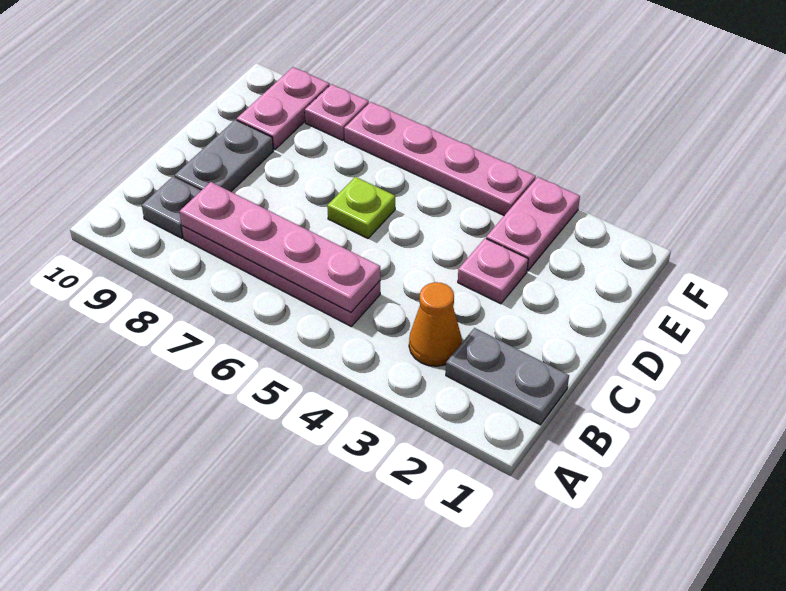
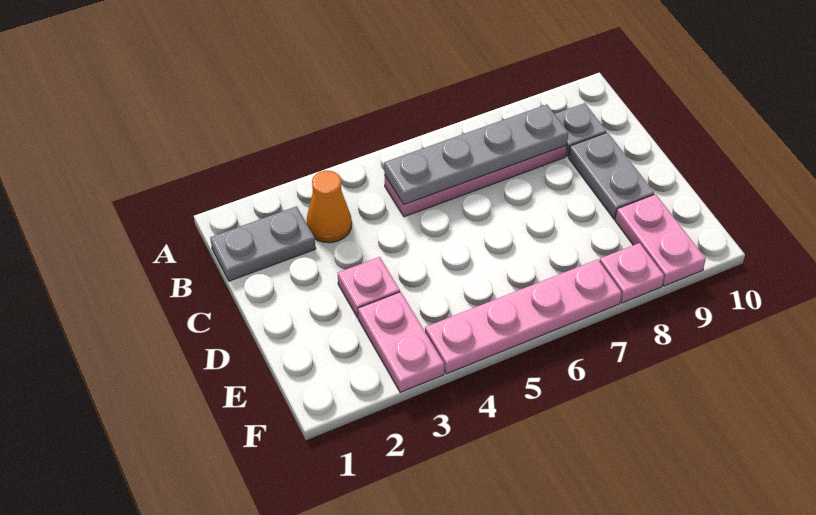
pink 1x4 plate [179,182,380,313] -> grey 1x4 plate [384,105,568,205]
lime 1x1 plate [327,177,395,238] -> none

